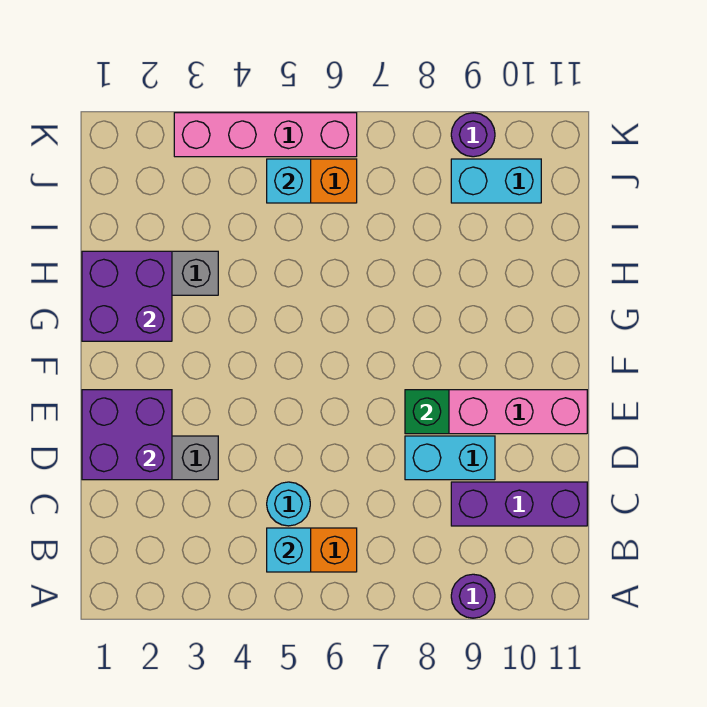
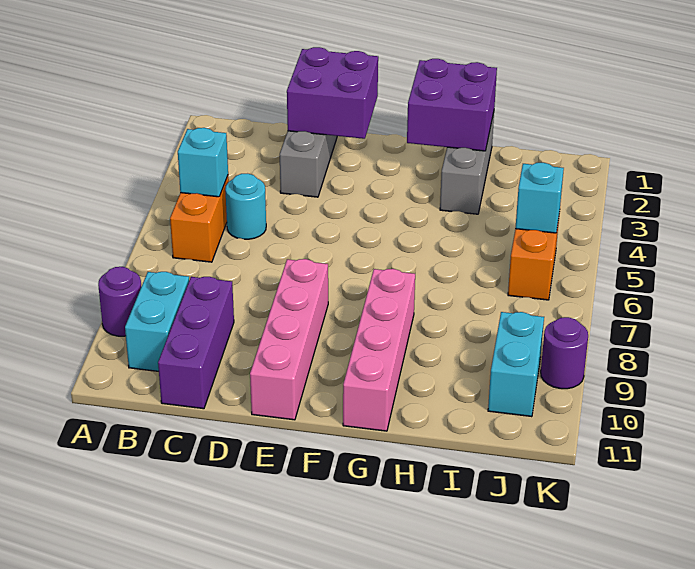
cyan 1x2 brick [405,436,495,480] -> cyan 1x2 brick moved to [125,272,189,371]
green 1x1 brick [405,390,449,434] -> none
pink 1x4 brick [174,113,357,157] -> pink 1x4 brick moved to [343,269,415,431]

